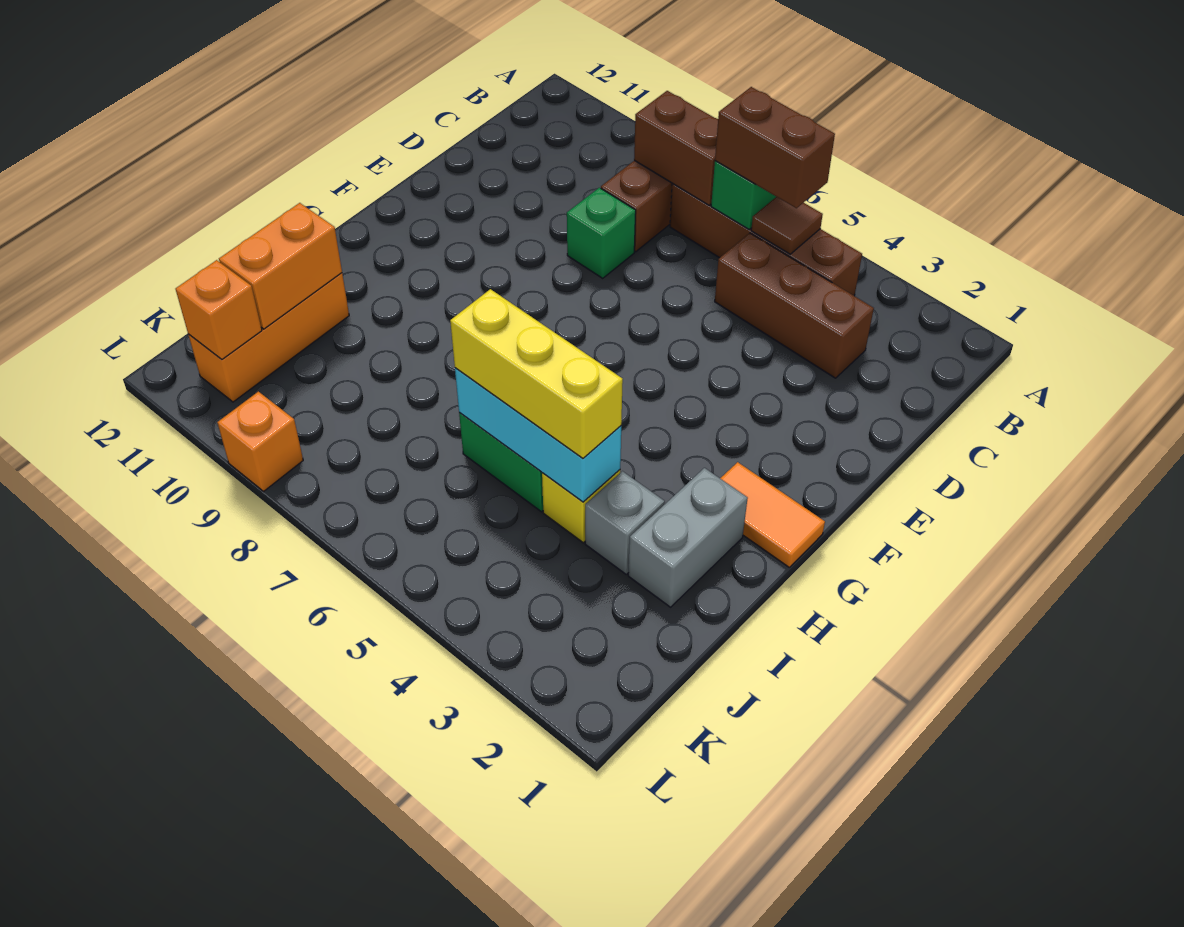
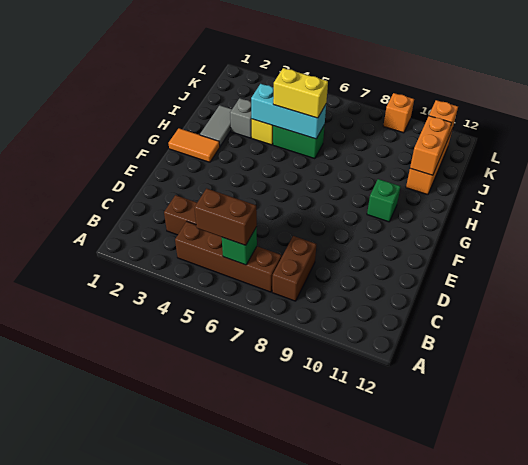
brown 1x1 tile [751,197,823,254] -> none
brown 1x2 brick [634,91,718,205] -> none
green 1x1 brick [567,188,636,278] -> green 1x1 brick moved to [367,179,401,222]
grey 1x2 brick [628,468,748,607] -> grey 1x2 tile [200,105,232,146]
yellow 1x3 brick [450,289,623,458] -> yellow 1x2 brick [273,68,328,118]

